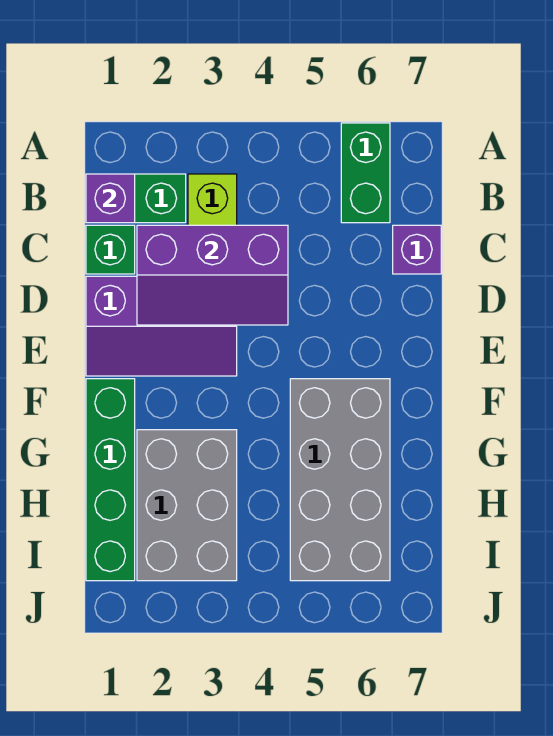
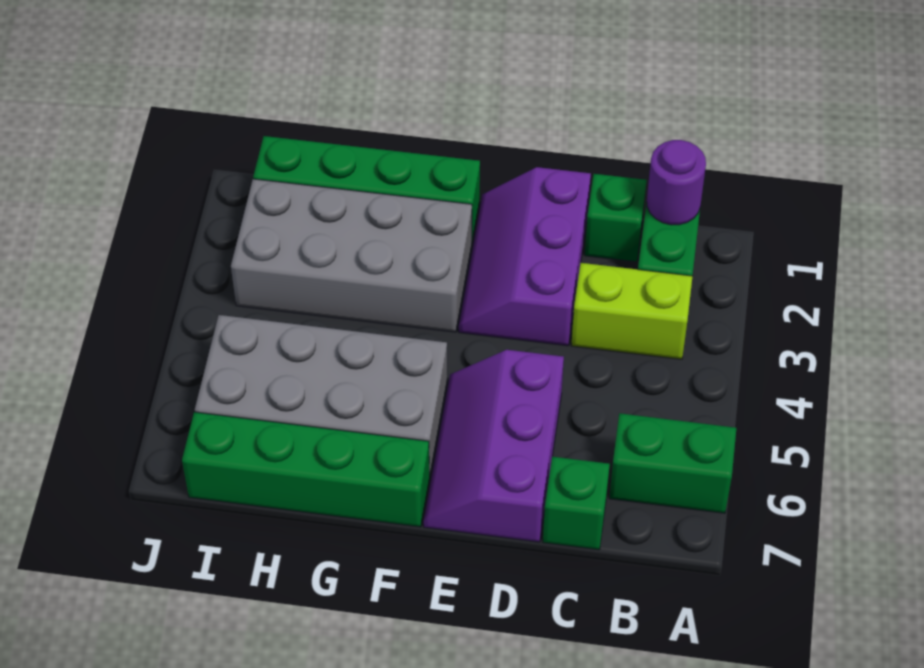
purple 1x1 brick [86,174,135,223] -> purple 1x1 round brick [647,140,706,225]
purple 2x3 slope [137,225,288,325] -> purple 2x3 slope moved to [424,350,564,542]
purple 1x1 brick [393,225,441,274] -> green 1x1 brick [543,457,610,550]
none -> green 1x4 brick [182,412,430,527]
grey 2x3 brick [137,430,237,581] -> grey 2x4 brick [231,179,472,332]

